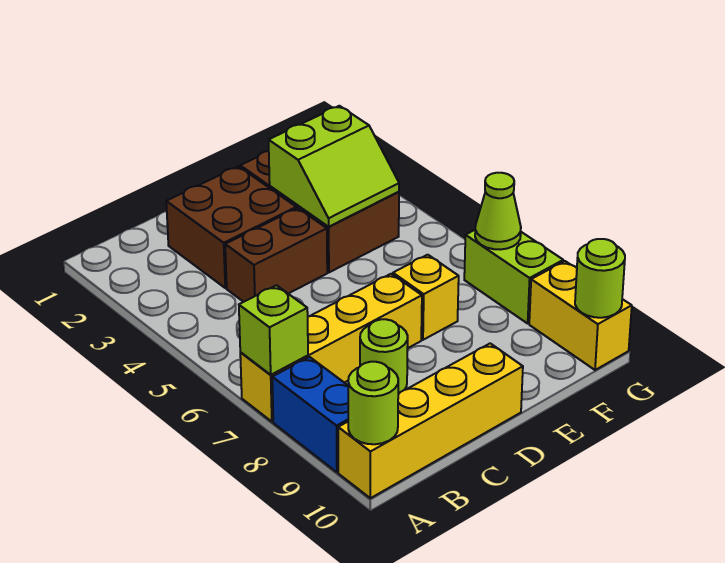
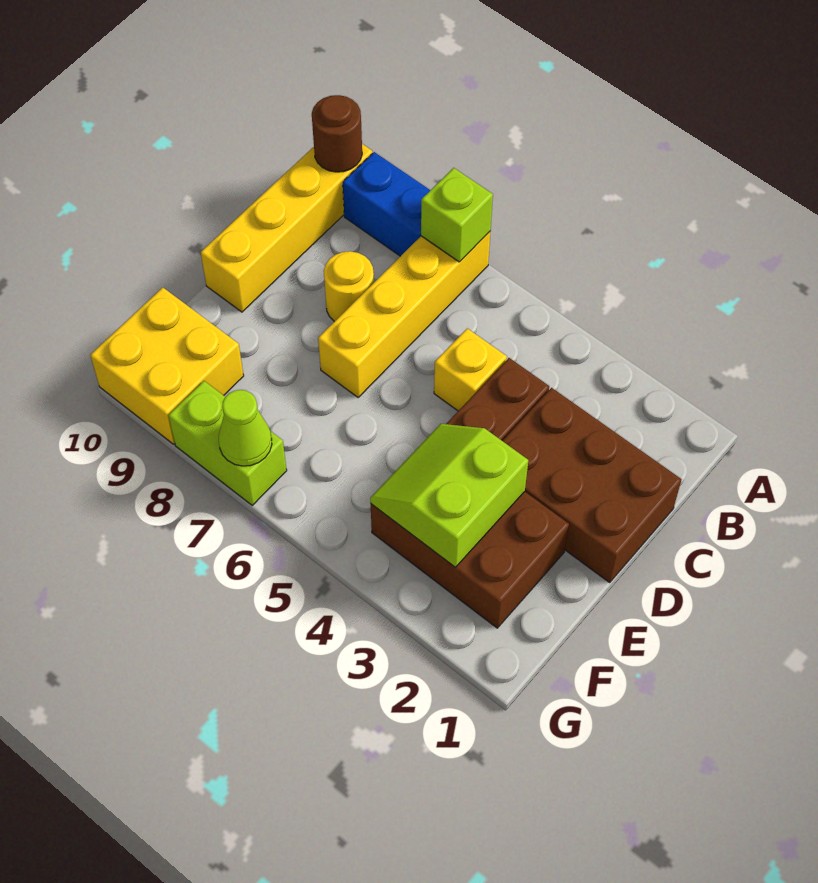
lime 1x1 round brick [348,362,398,444] -> brown 1x1 round brick [312,95,362,172]
brown 2x2 brick [166,166,296,288] -> brown 2x3 brick [502,388,681,582]
lime 1x1 round brick [360,319,408,394] -> yellow 1x1 round brick [324,251,374,322]
yellow 1x1 brick [393,255,459,340] -> yellow 1x1 brick moved to [434,328,507,411]
yellow 1x2 brick [529,261,632,370] -> yellow 2x2 brick [90,287,244,444]
lime 1x1 round brick [575,239,625,318] -> none

